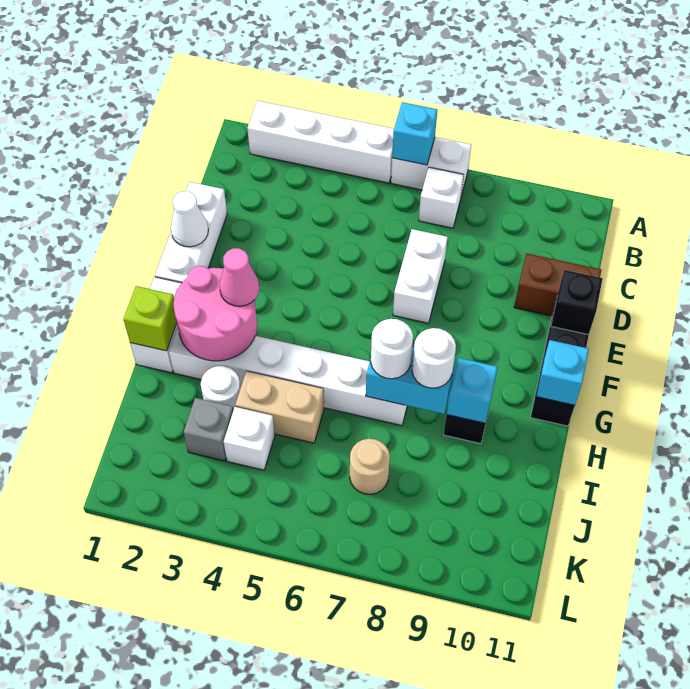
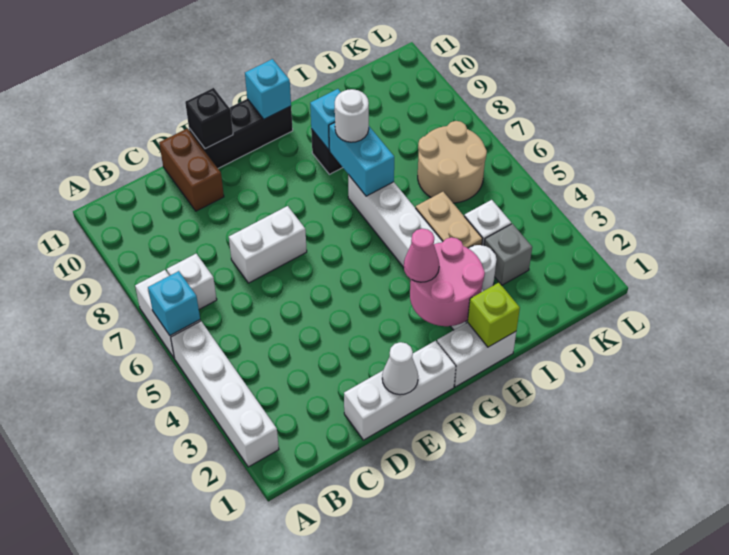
white 1x1 round brick [371,319,413,379] -> none
tan 1x1 round brick [350,439,390,494] -> tan 2x2 round brick [418,121,487,203]

